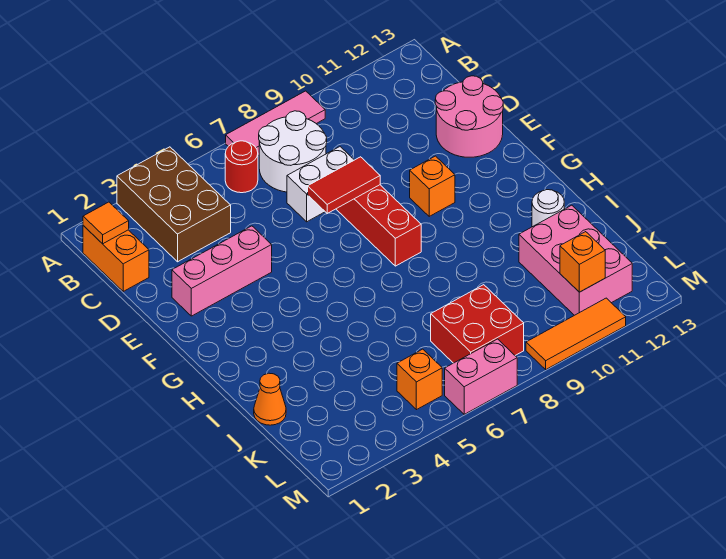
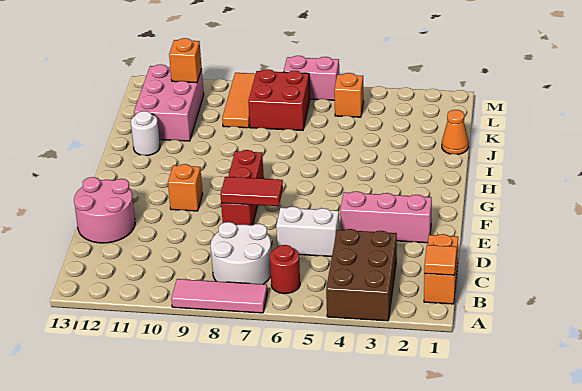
white 1x2 brick [287,147,354,222] -> white 1x2 brick moved to [276,207,339,256]
orange 1x3 tile [526,298,626,369] -> orange 1x3 tile turned to [222,73,255,128]

